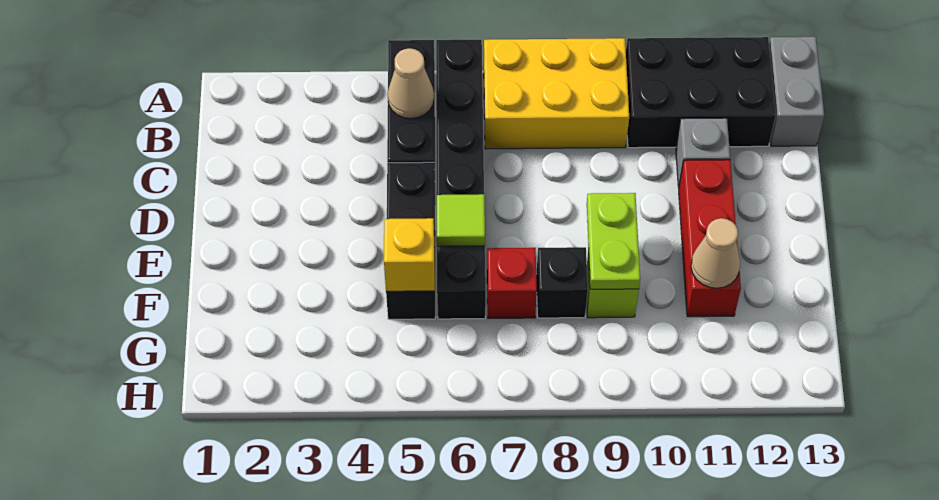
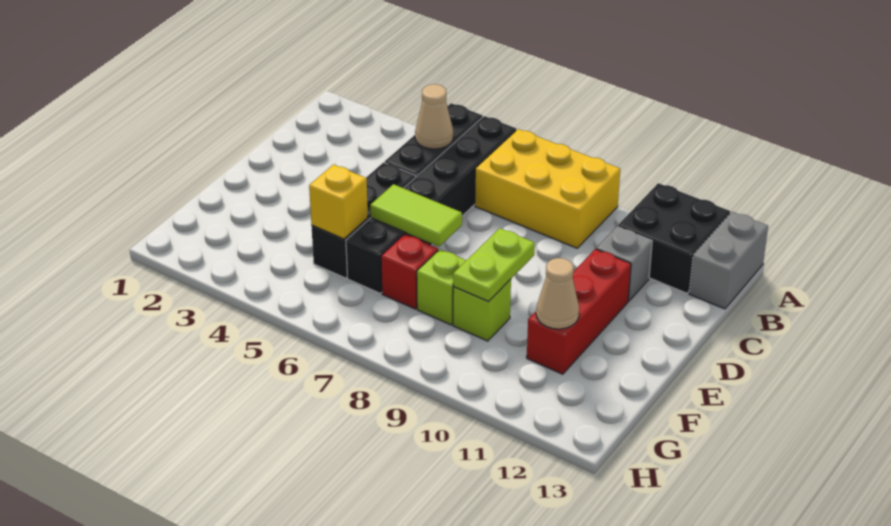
black 2x3 brick [626,37,776,148] -> black 2x2 brick [618,183,730,293]
lime 1x1 tile [437,194,485,246] -> lime 1x2 tile [370,184,462,246]
black 1x1 brick [536,247,588,318] -> lime 1x1 brick [417,249,466,325]

